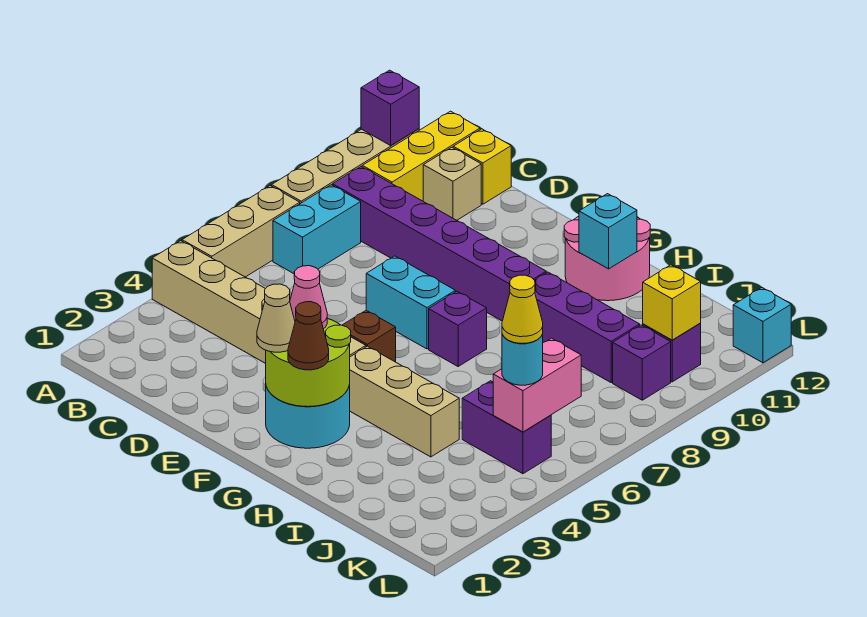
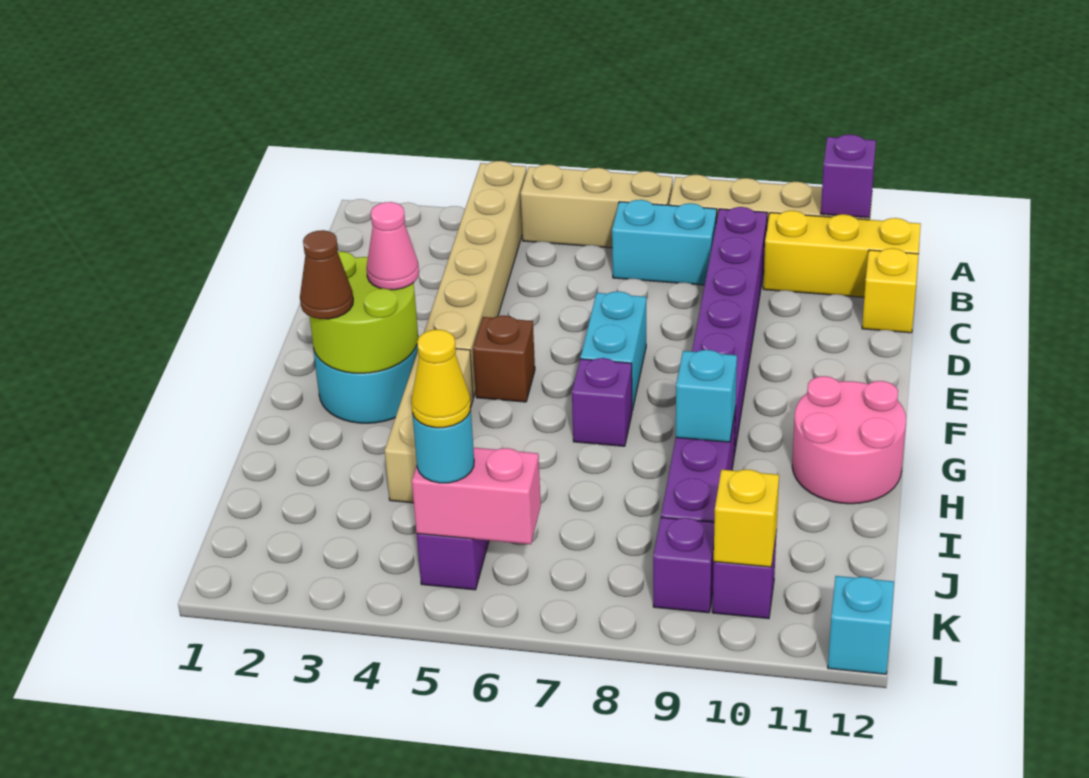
tan 1x1 brick [423,147,481,220] -> none
tan 1x1 cone [257,284,295,352] -> none
cyan 1x1 brick [579,194,637,269] -> cyan 1x1 brick moved to [676,350,737,442]

